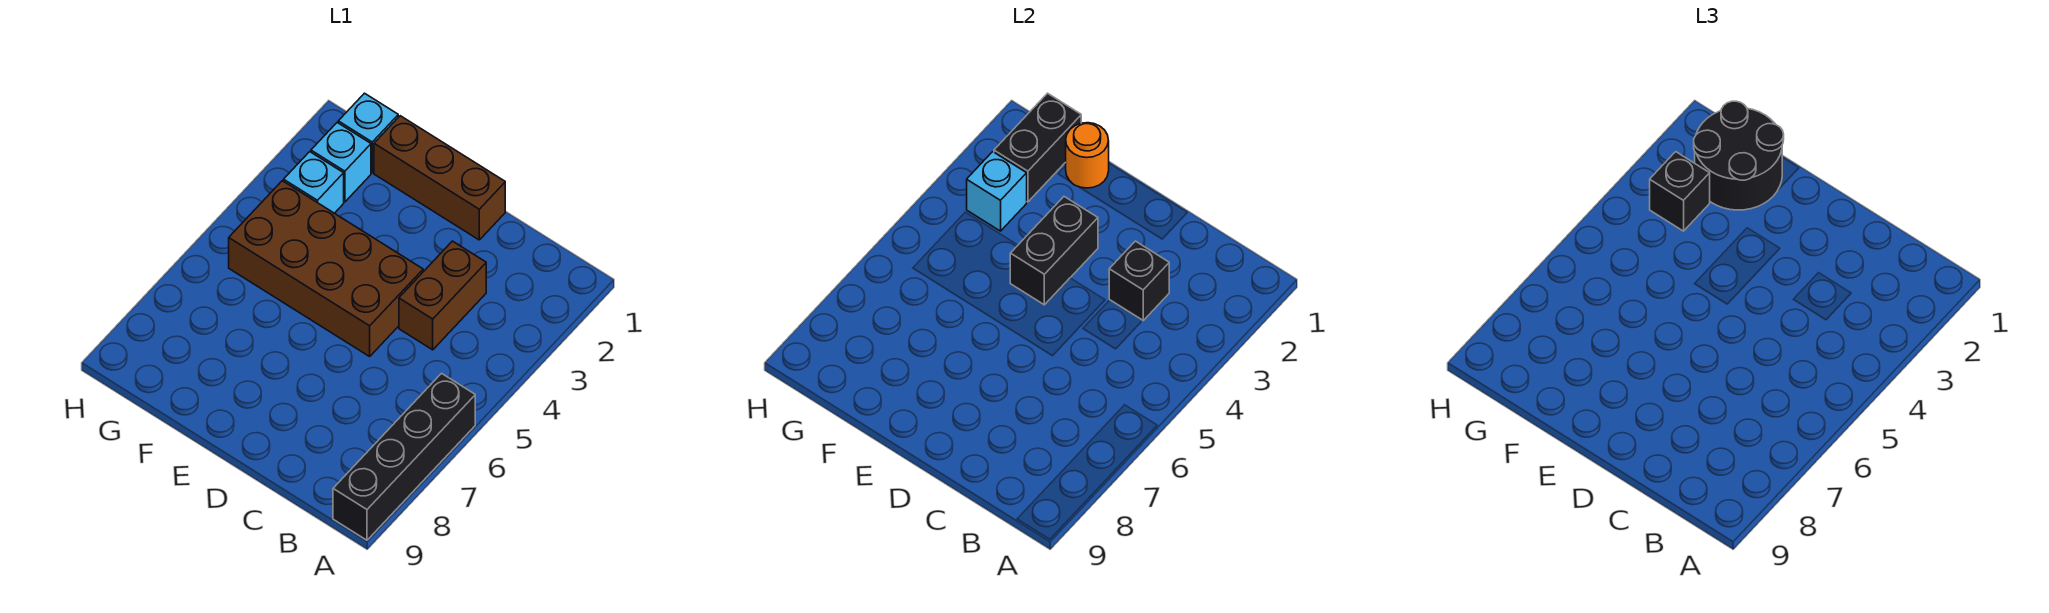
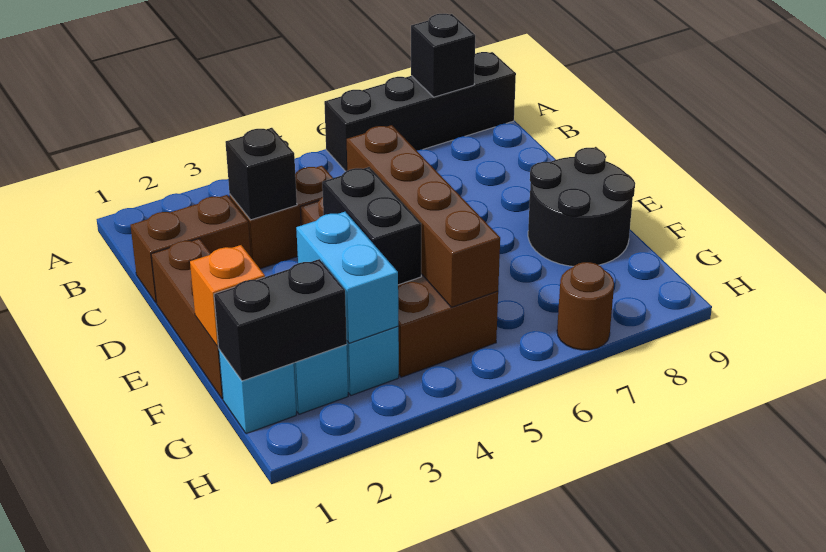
none -> brown 1x2 brick [130,195,251,303]
none -> brown 1x4 brick [347,125,500,307]
black 1x2 brick [1010,197,1098,305] -> black 1x2 brick turned to [322,167,421,285]
orange 1x1 round brick [1066,123,1109,188] -> orange 1x1 brick [190,245,265,347]
black 2x2 round brick [1694,101,1784,210] -> black 2x2 round brick moved to [528,148,635,266]
cyan 1x1 brick [967,152,1027,231] -> cyan 1x2 brick [296,212,398,343]
black 1x1 brick [1650,152,1710,231] -> black 1x1 brick moved to [411,14,475,97]
none -> brown 1x1 round brick [557,262,614,350]

